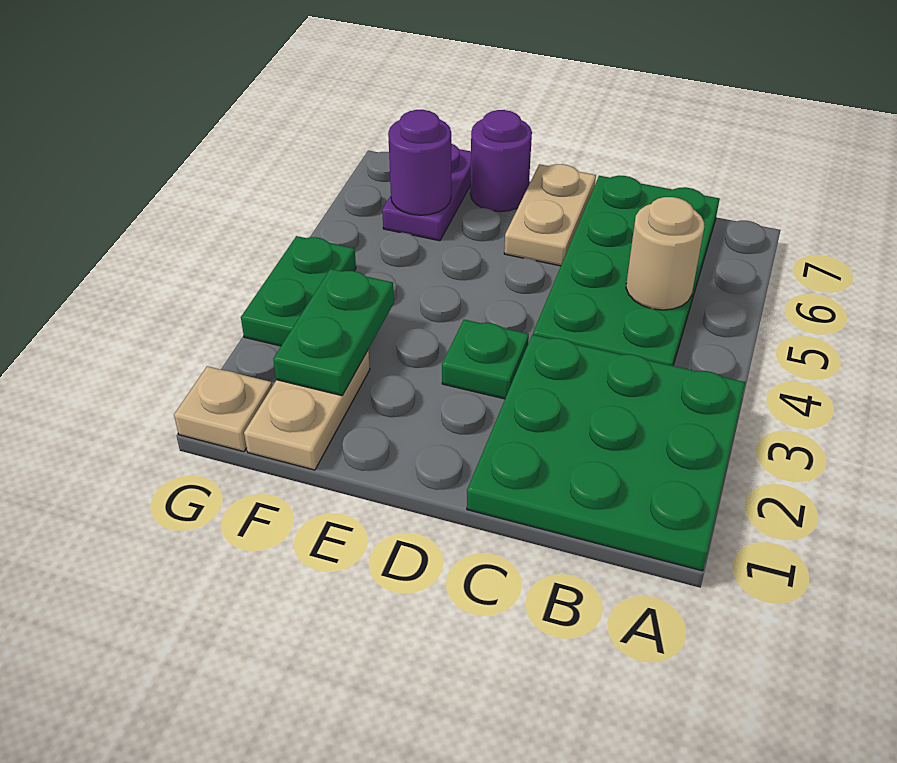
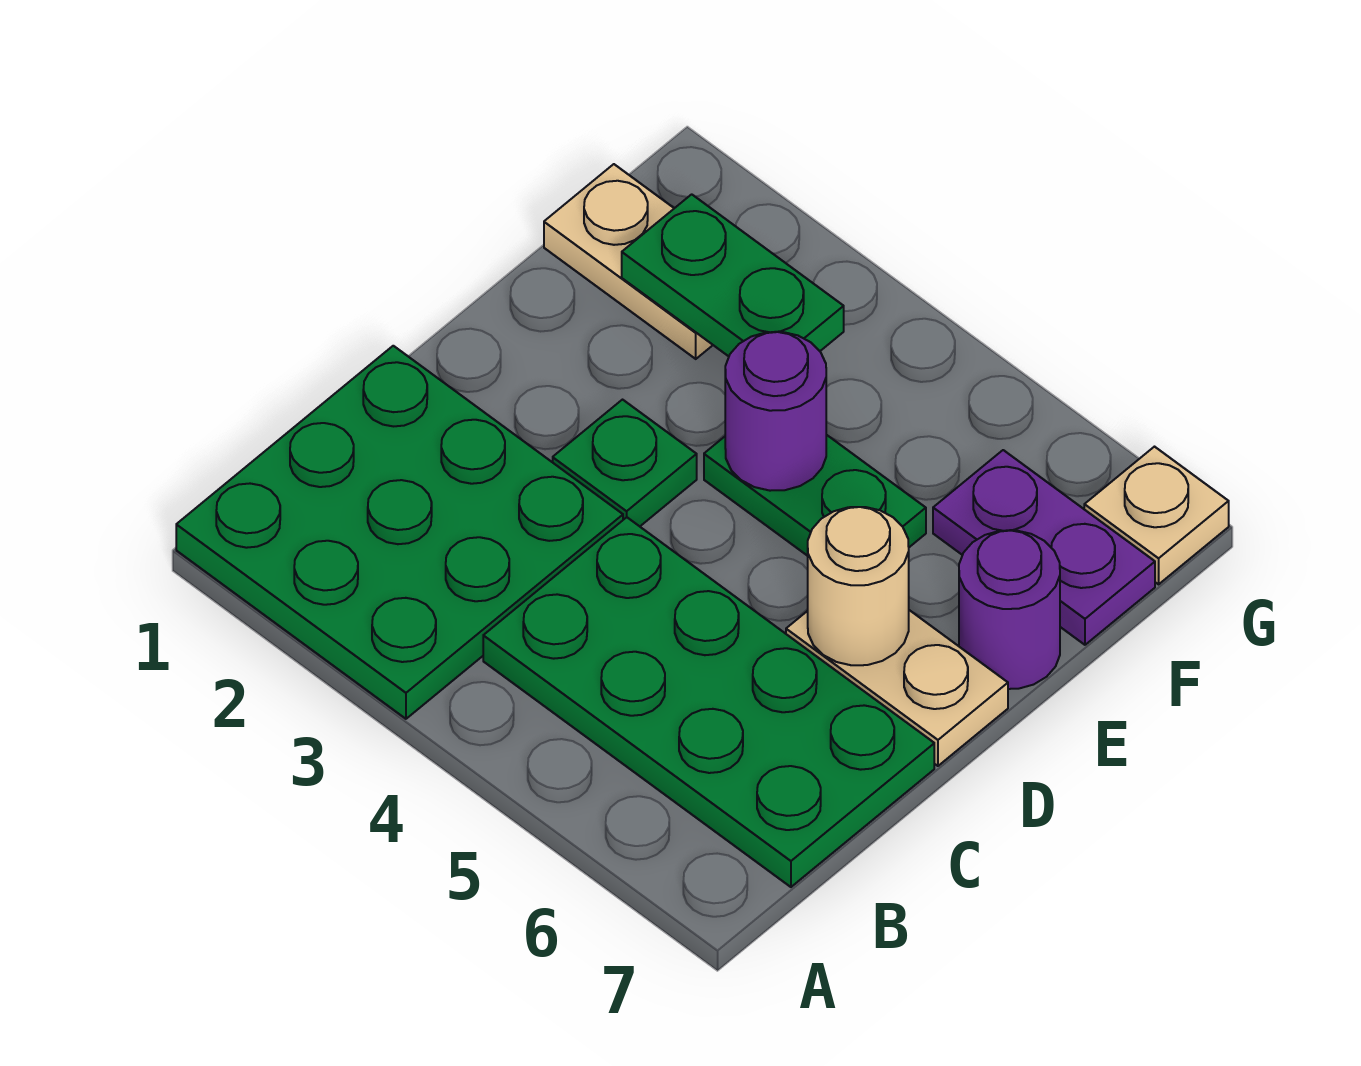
tan 1x1 round brick [626,197,704,310] -> tan 1x1 round brick moved to [808,507,909,665]
purple 1x1 round brick [388,110,451,215] -> purple 1x1 round brick moved to [725,332,826,491]
tan 1x1 plate [174,366,272,452] -> tan 1x1 plate moved to [1084,447,1229,584]
green 1x2 plate [241,236,356,346] -> green 1x2 plate moved to [704,435,926,556]

